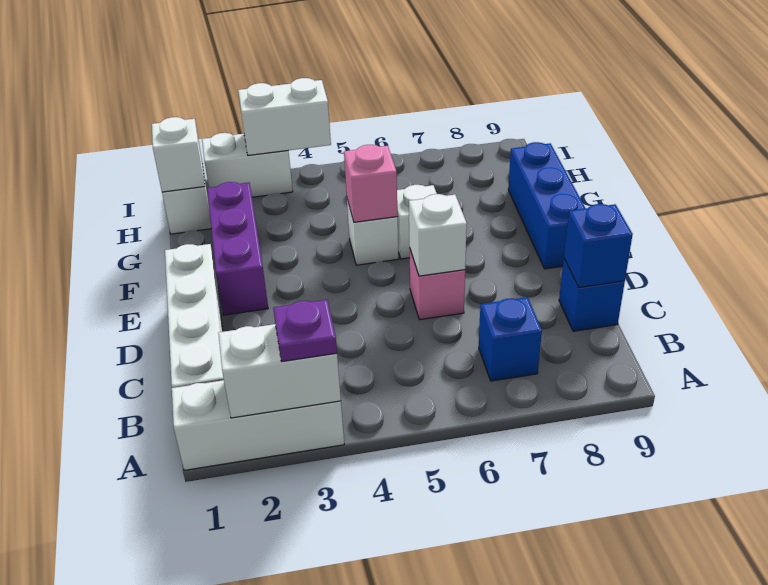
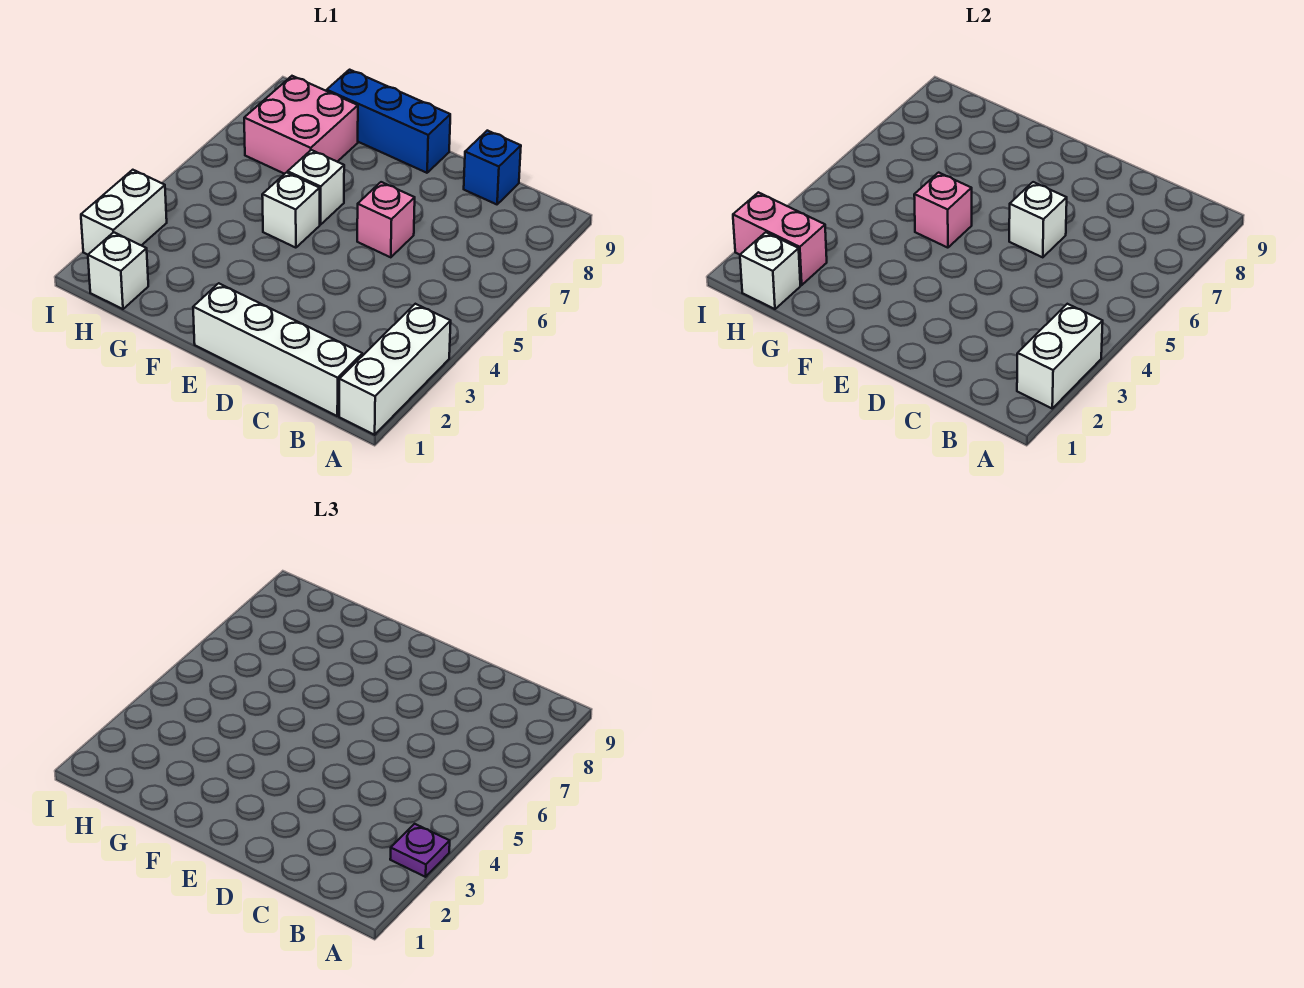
blue 1x1 brick [479,297,542,381] -> none
blue 1x1 brick [564,204,633,287] -> none
purple 1x3 brick [207,182,268,315] -> none
none -> pink 2x2 brick [244,76,358,174]
none -> pink 1x2 brick [733,192,827,285]
white 1x2 brick [238,78,331,155] -> none

